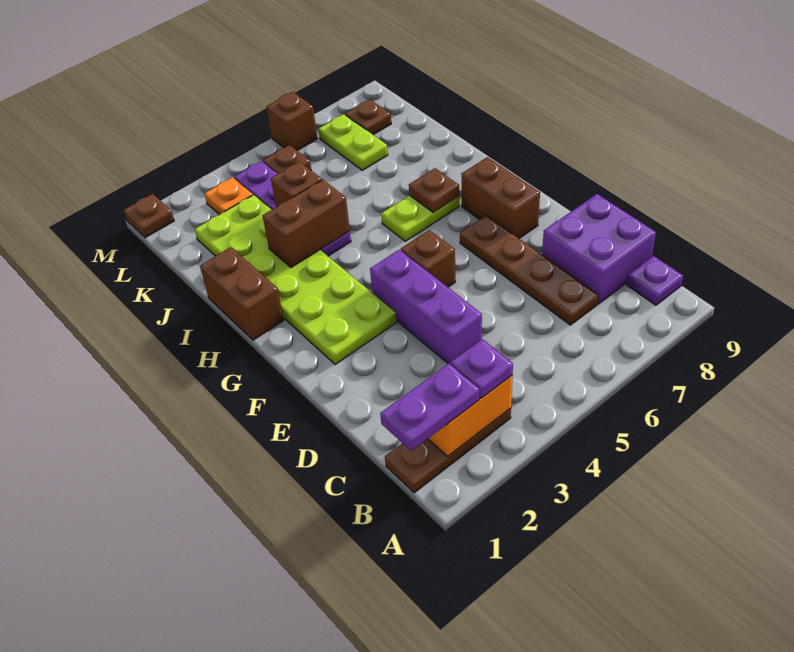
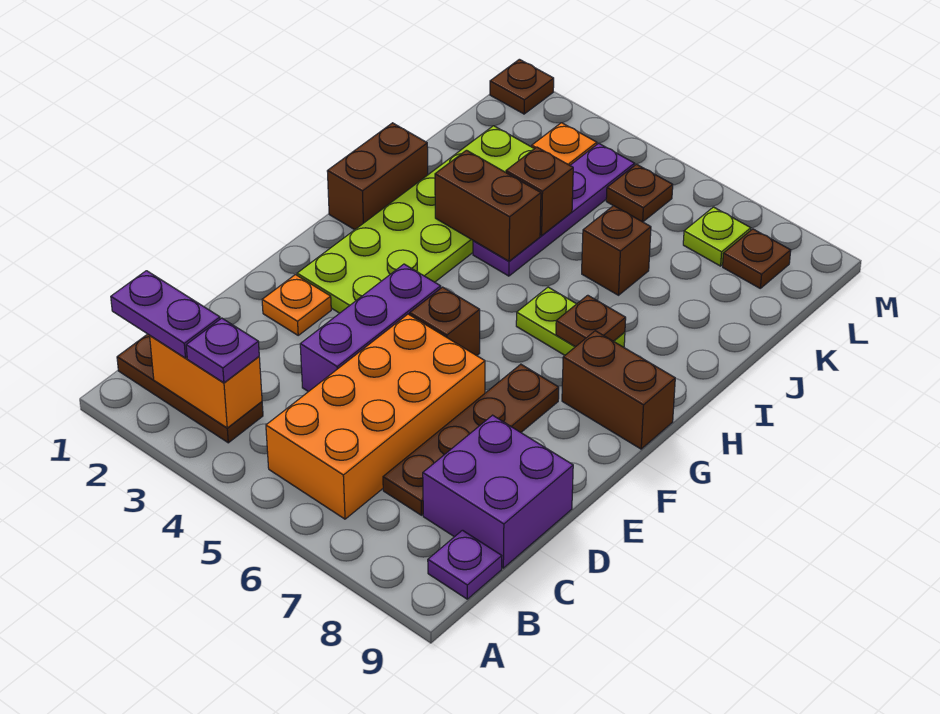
none -> orange 2x4 brick [266,314,485,519]
none -> orange 1x1 plate [262,275,331,335]
brown 1x2 brick [462,157,540,238] -> brown 1x2 brick turned to [562,331,675,449]
lime 1x2 plate [318,114,388,170] -> lime 1x1 plate [683,207,751,266]
brown 1x1 brick [266,92,317,150] -> brown 1x1 brick moved to [582,206,651,295]

